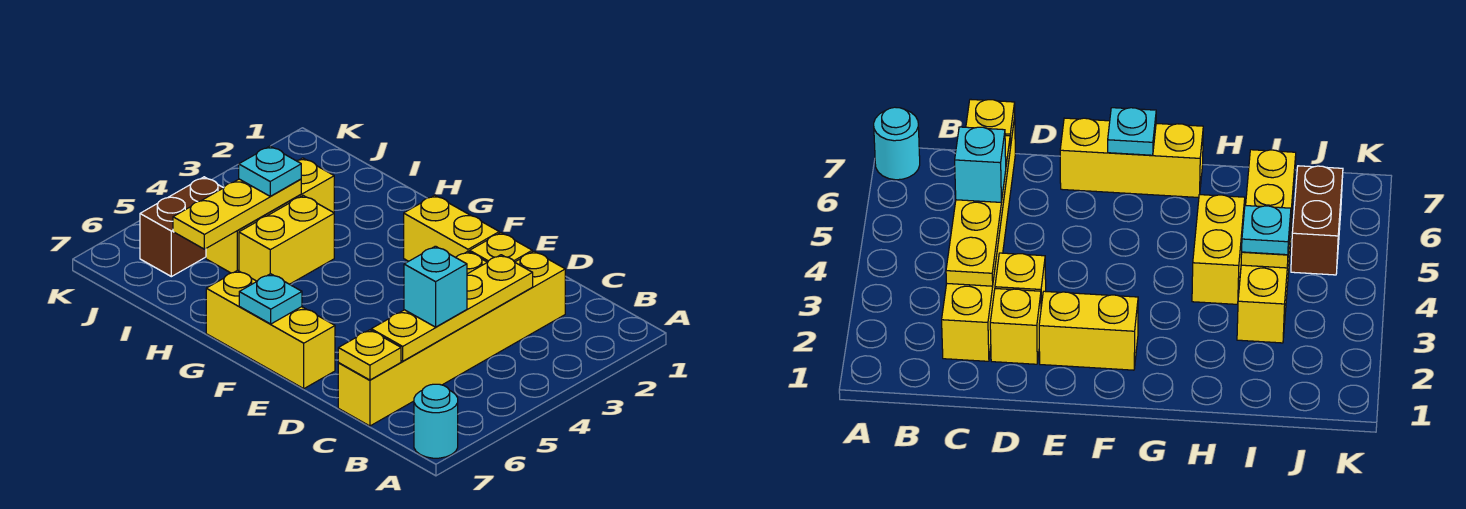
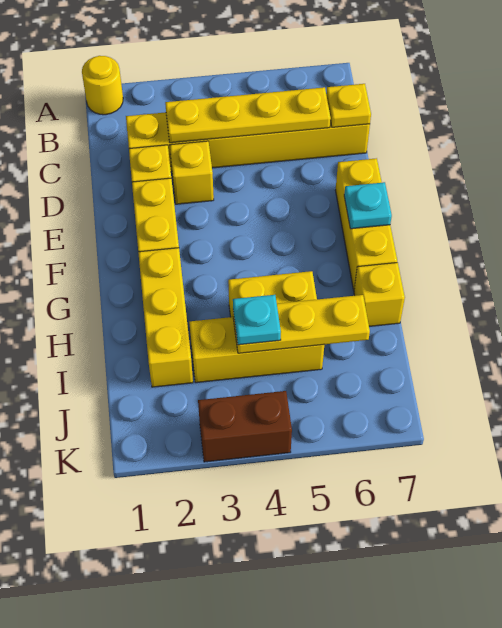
none -> yellow 1x1 round brick [82,56,123,115]
cyan 1x1 round brick [414,384,458,458] -> none
cyan 1x1 brick [404,246,467,327] -> none
none -> yellow 1x3 brick [138,248,193,387]
none -> yellow 1x1 brick [354,263,405,326]
brown 1x2 brick [140,177,223,277] -> brown 1x2 brick moved to [198,391,292,462]

